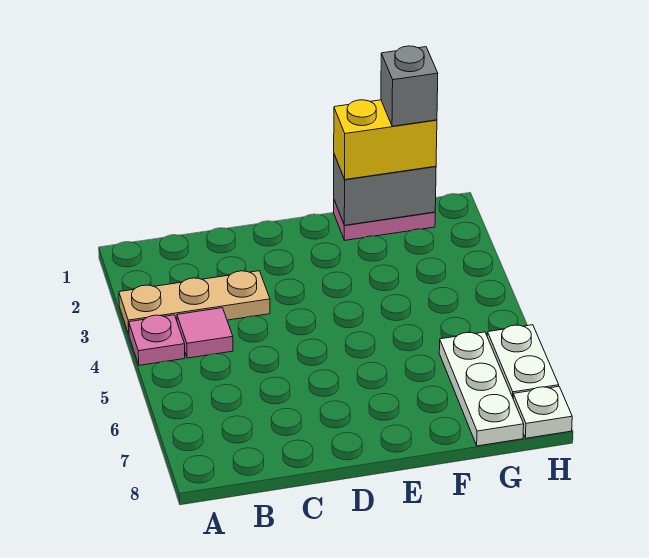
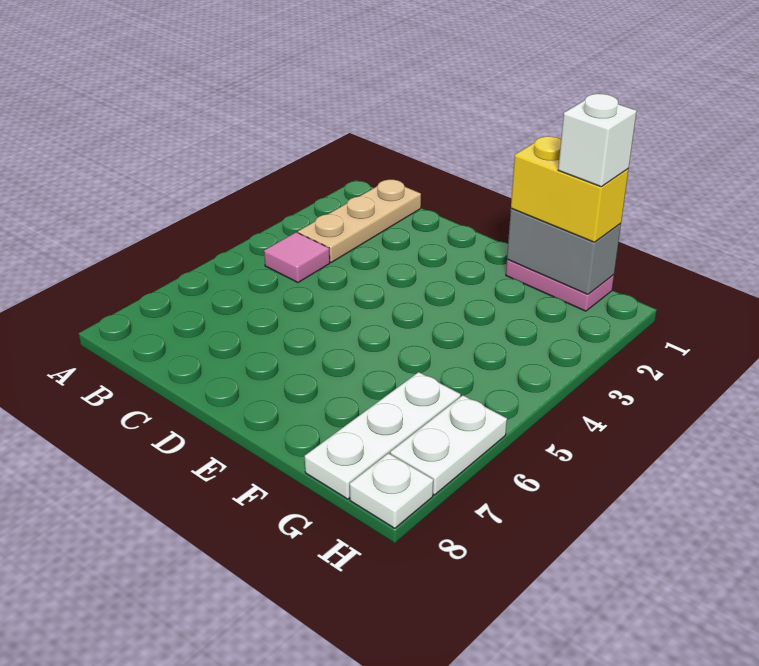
tan 1x3 plate [119,271,270,334] -> tan 1x3 plate turned to [298,180,421,262]
pink 1x1 plate [129,315,185,365] -> none
grey 1x1 brick [381,46,438,126] -> white 1x1 brick [558,94,637,187]

